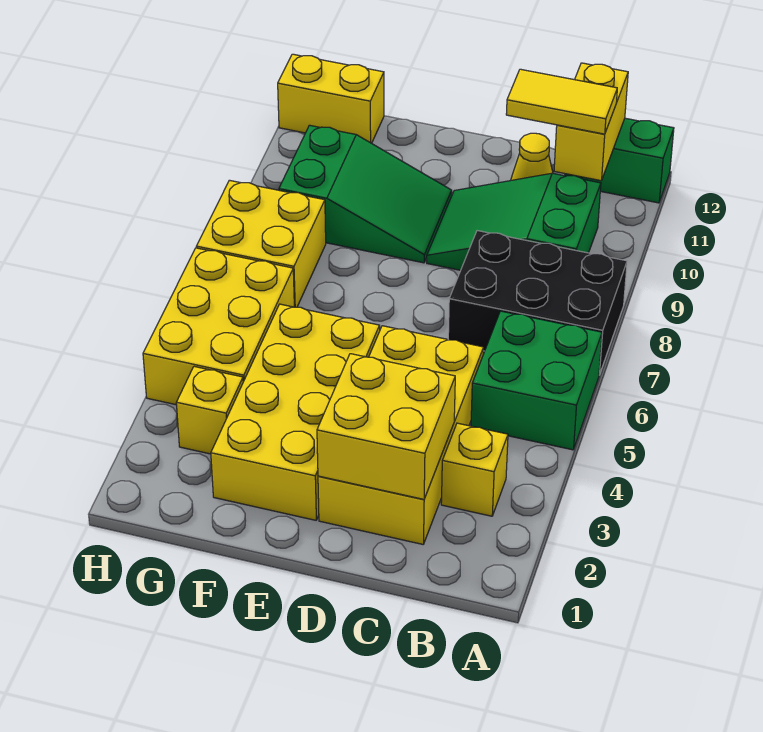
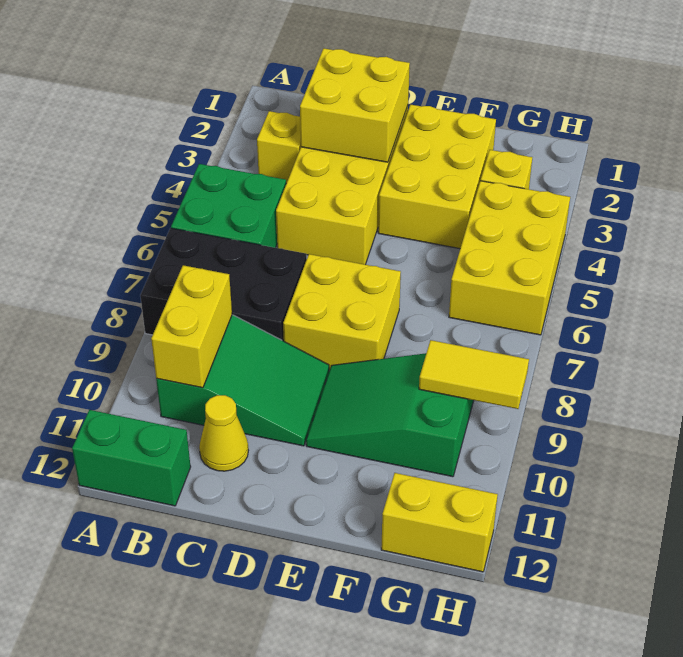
yellow 1x2 brick [554,63,628,181] -> yellow 1x2 brick moved to [151,265,232,388]
yellow 1x2 tile [506,69,617,134] -> yellow 1x2 tile moved to [419,340,529,409]
yellow 2x4 brick [211,304,380,520] -> yellow 2x3 brick [378,104,496,249]
yellow 2x2 brick [196,180,326,307] -> yellow 2x2 brick moved to [283,254,401,370]

